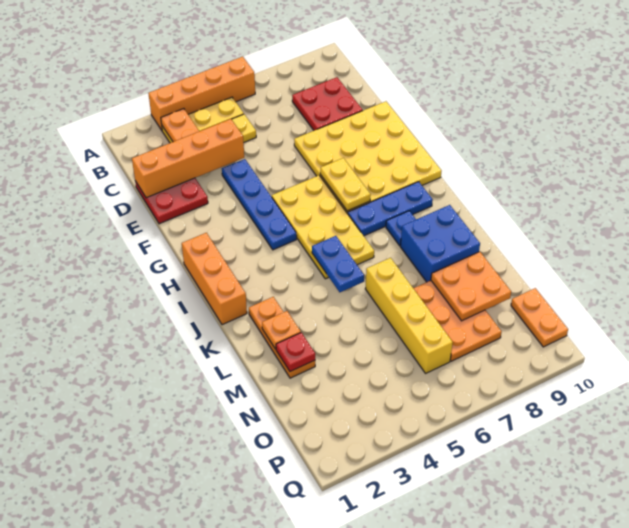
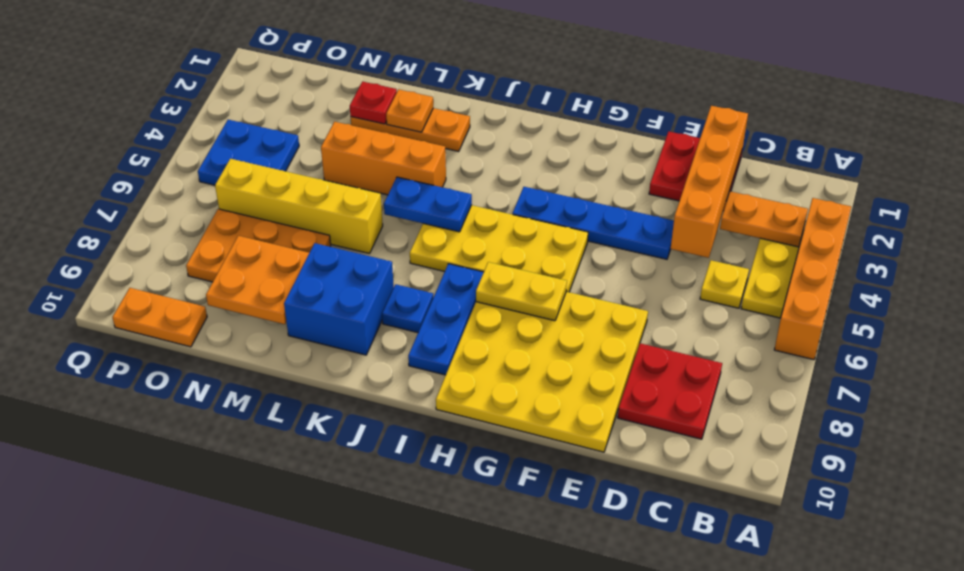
orange 1x3 brick [182,233,247,325] -> orange 1x3 brick moved to [321,122,446,195]
none -> blue 2x2 plate [198,120,299,185]

